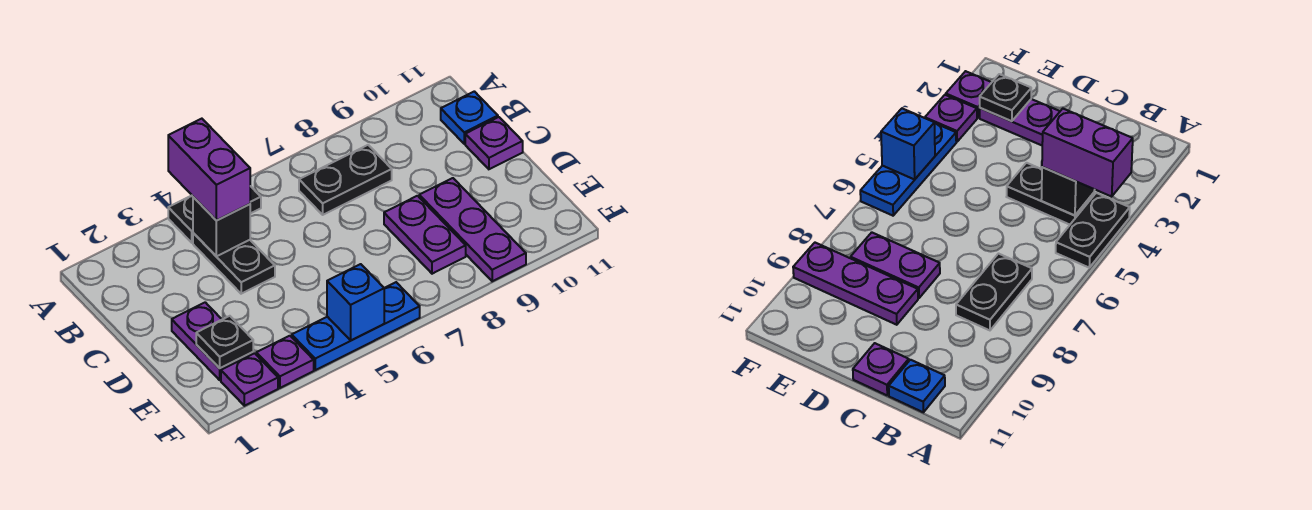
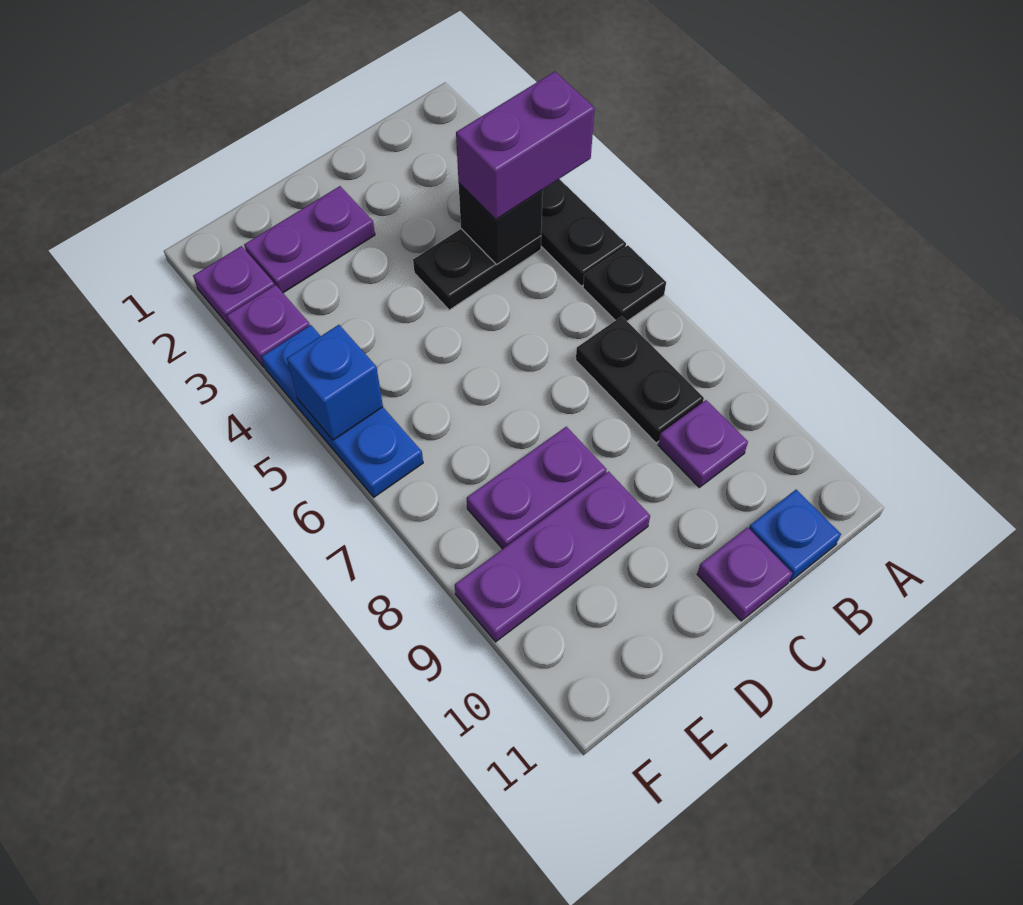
none -> purple 1x1 plate [658,400,748,487]
black 1x1 plate [196,316,253,368] -> black 1x1 plate moved to [583,245,666,321]

